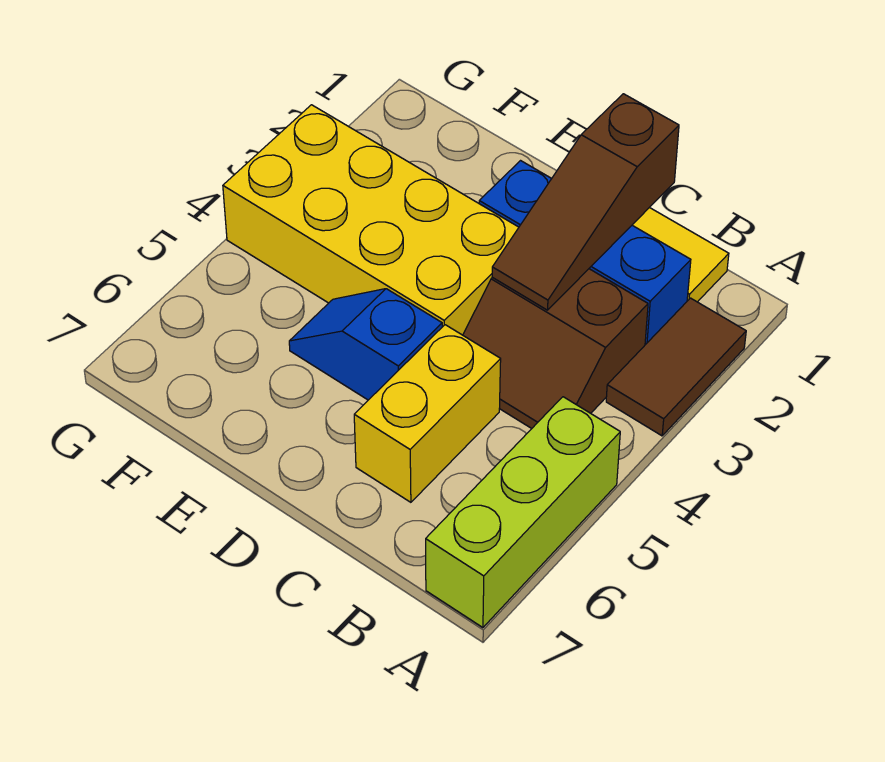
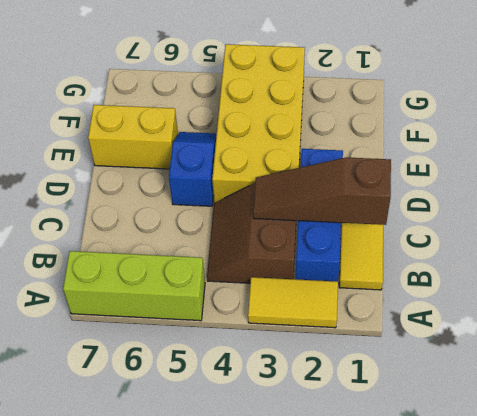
brown 1x2 tile [606,298,746,436] -> yellow 1x2 tile [248,277,338,328]
yellow 1x2 brick [354,325,501,502] -> yellow 1x2 brick moved to [88,105,178,169]

